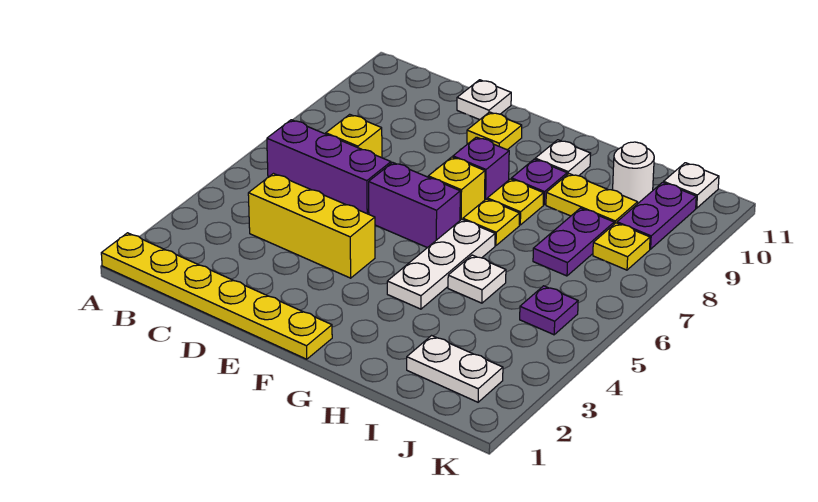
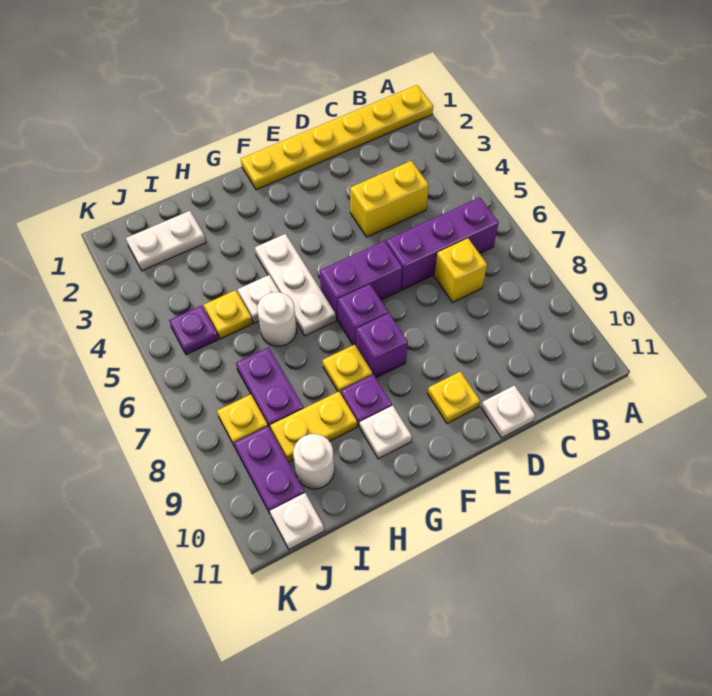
yellow 1x3 brick [248,174,375,278] -> yellow 1x2 brick [350,161,429,237]
yellow 1x1 brick [428,157,485,220] -> purple 1x1 brick [338,284,388,345]
yellow 1x1 plate [463,199,519,246] -> yellow 1x1 plate moved to [204,290,253,339]
none -> white 1x1 round brick [257,292,297,346]

